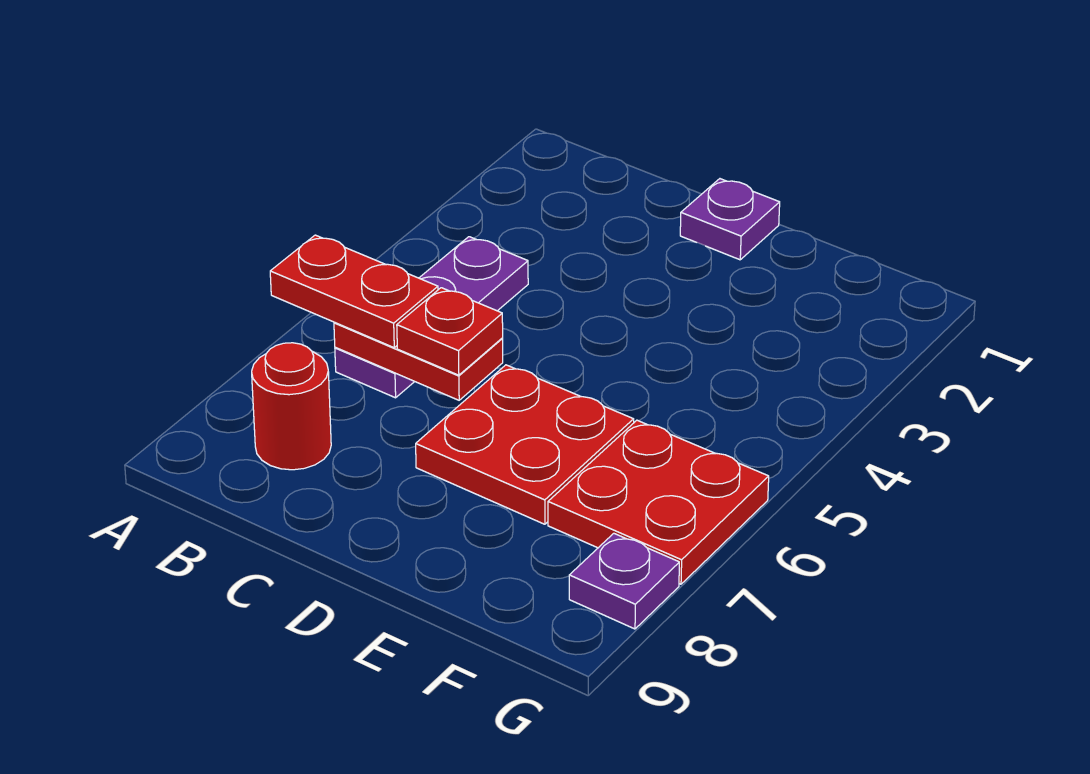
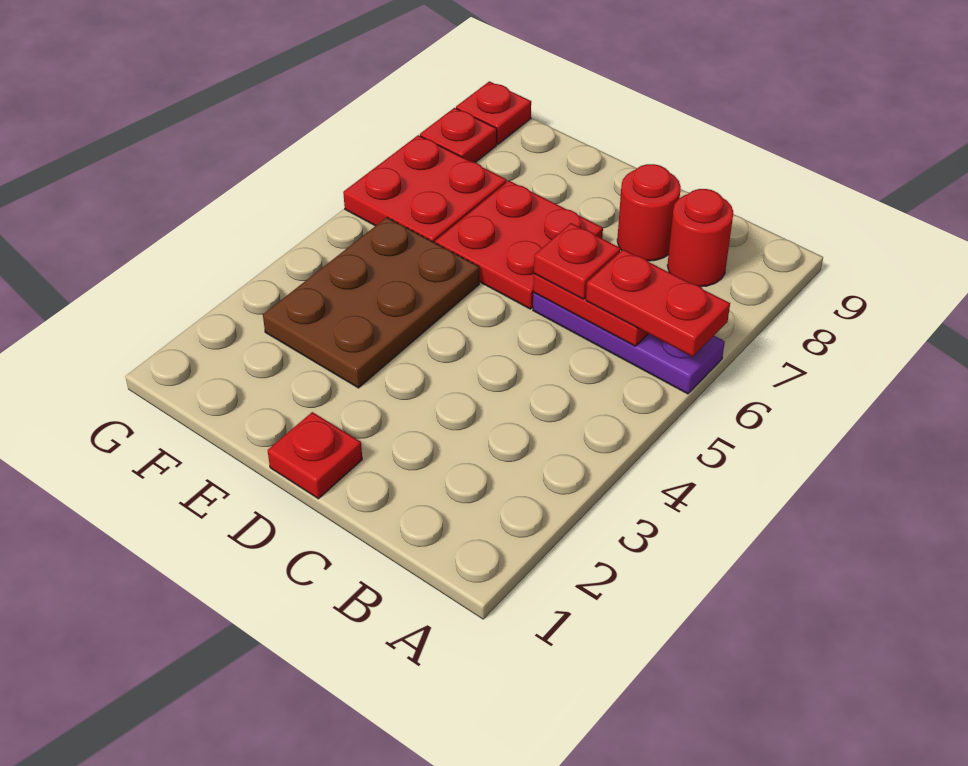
purple 1x3 plate [335,237,528,398] -> purple 1x3 plate turned to [533,293,725,394]
none -> red 1x1 round brick [617,164,681,261]
purple 1x1 plate [680,179,780,260] -> red 1x1 plate [268,412,362,499]
none -> brown 2x3 plate [263,217,479,388]
purple 1x1 plate [569,533,679,629] -> red 1x1 plate [420,108,497,162]
none -> red 1x1 plate [456,81,531,144]

